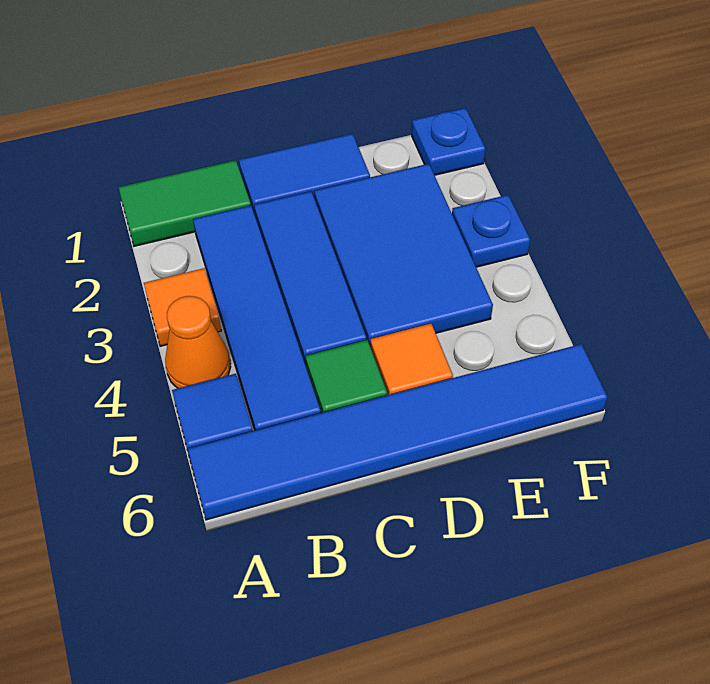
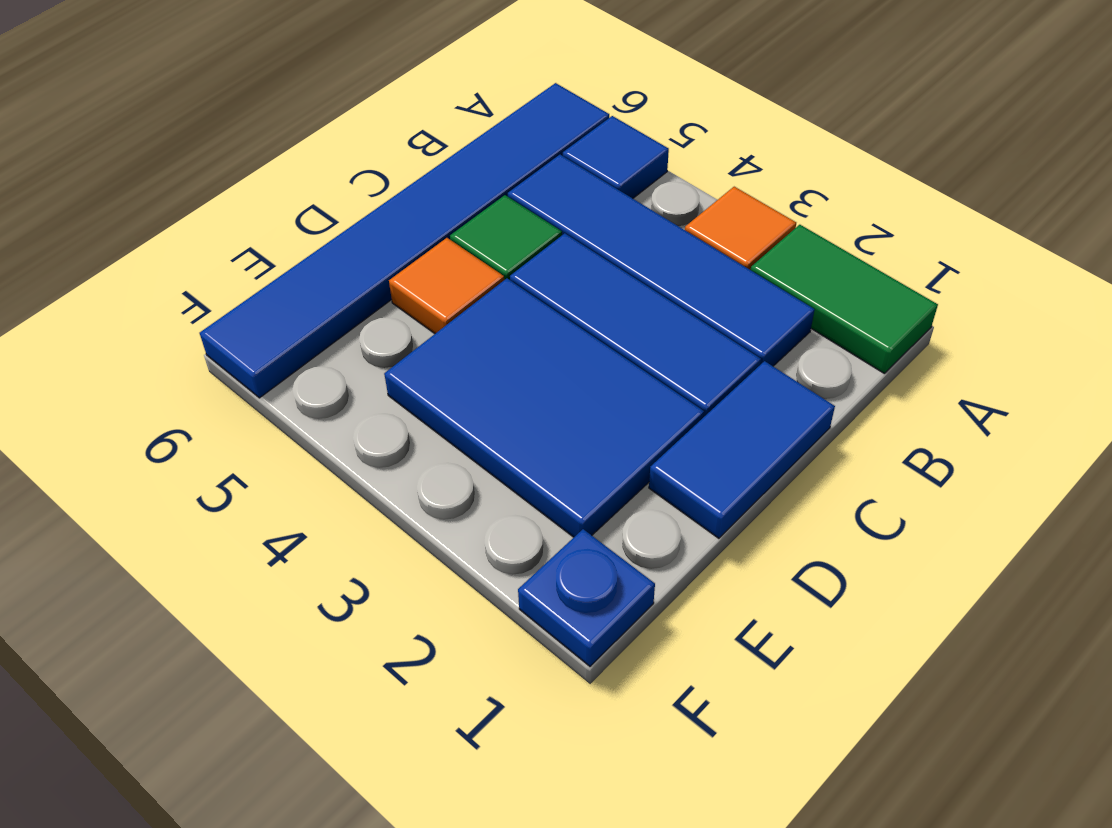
green 1x2 tile [119,160,251,246] -> green 1x2 tile turned to [751,225,938,374]
orange 1x1 cone [165,296,230,388] -> none
blue 1x1 plate [452,195,530,267] -> none

